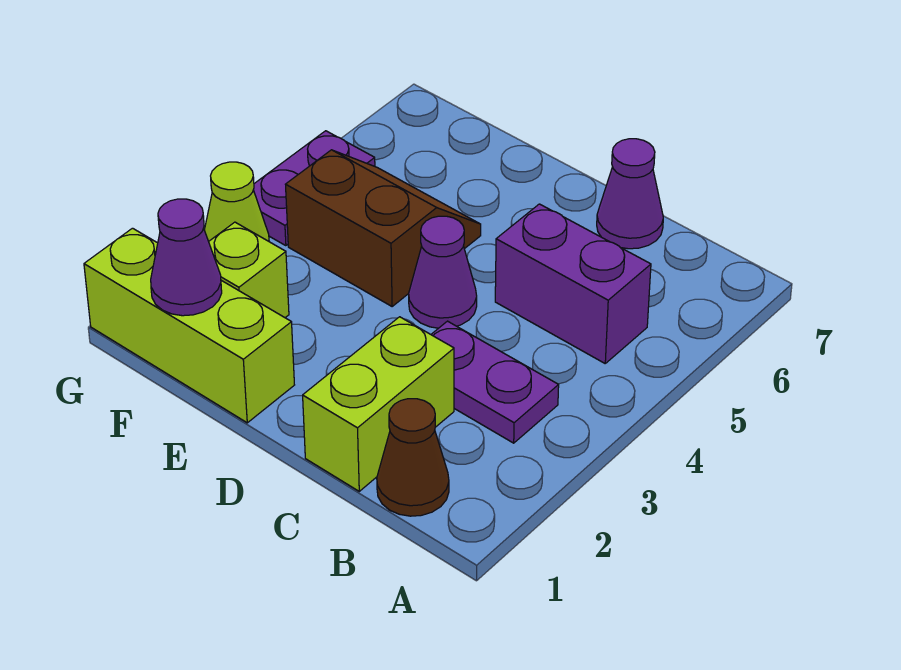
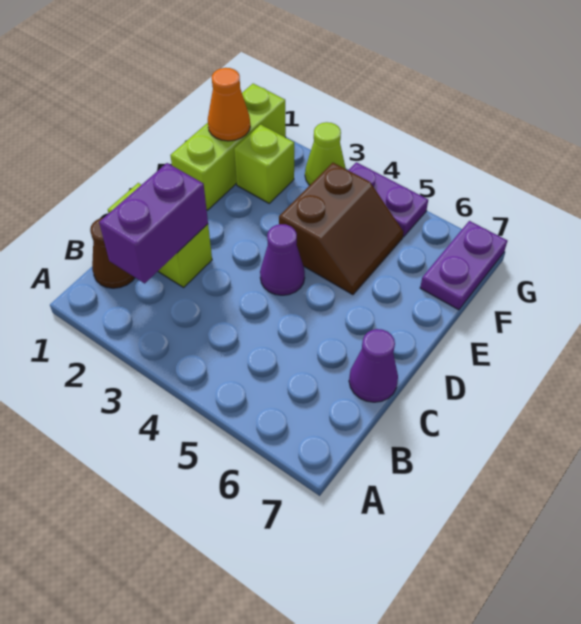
purple 1x2 plate [431,321,559,443] -> purple 1x2 plate moved to [420,221,507,310]
purple 1x2 brick [495,204,651,363] -> purple 1x2 brick moved to [99,163,208,283]
purple 1x1 cone [151,199,222,316] -> orange 1x1 cone [208,68,250,141]

